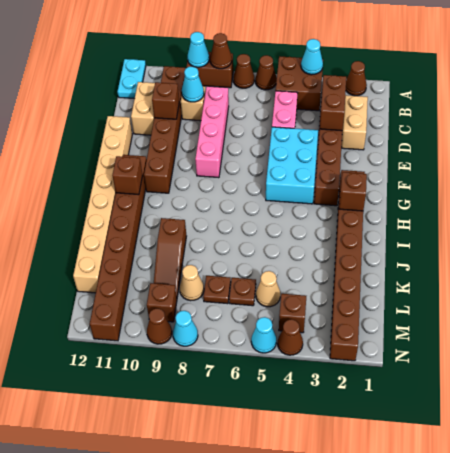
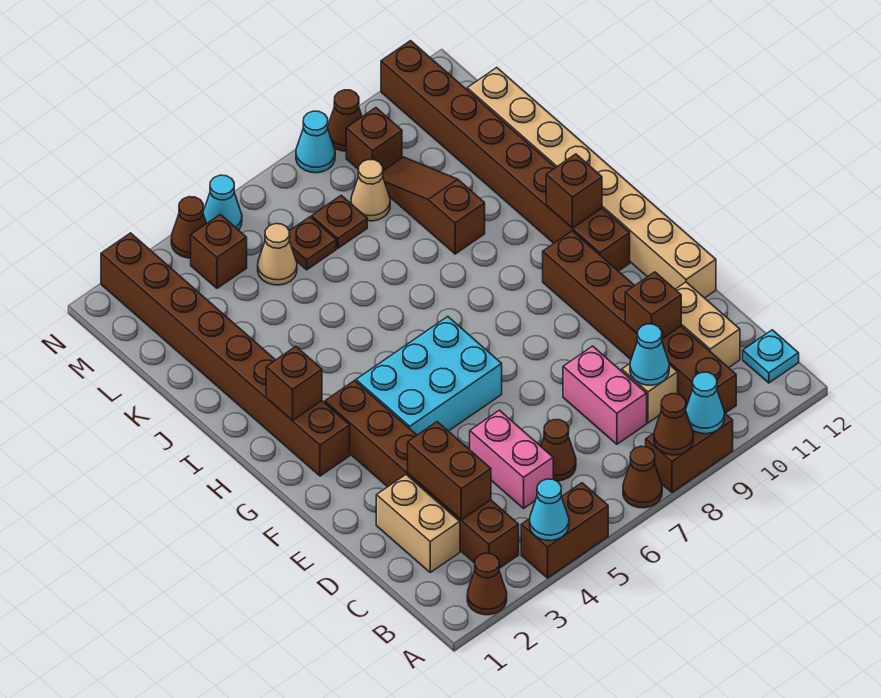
brown 2x2 brick [276,56,323,111] -> brown 1x2 brick [521,483,608,578]
brown 1x1 cone [255,55,277,90] -> brown 1x1 cone moved to [541,420,576,481]
cyan 1x2 plate [118,59,146,99] -> cyan 1x1 plate [743,330,799,383]
pink 1x4 brick [195,86,229,178] -> pink 1x2 brick [563,346,647,444]
cyan 2x3 brick [266,127,318,204] -> cyan 2x3 brick turned to [356,317,502,435]

